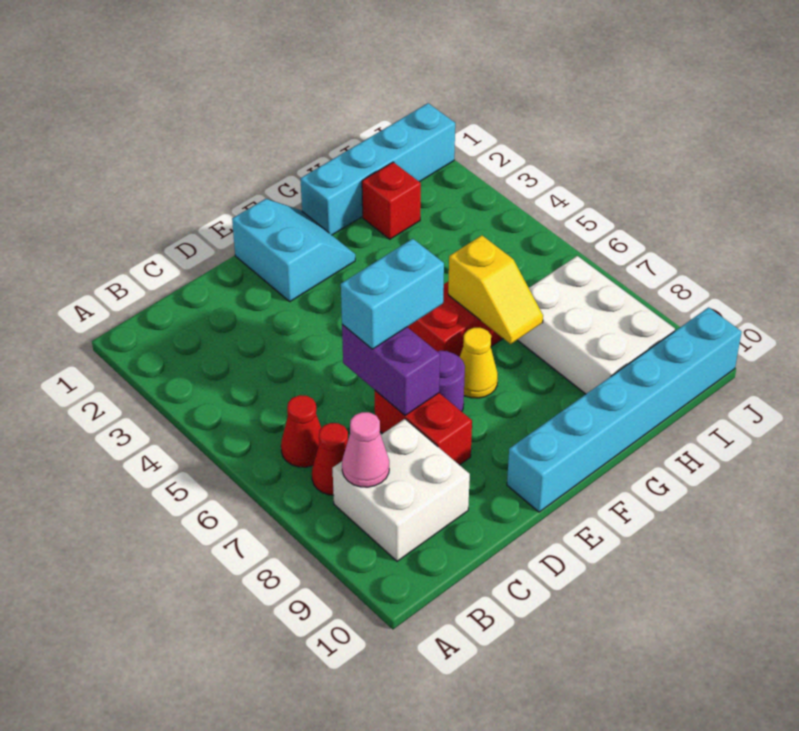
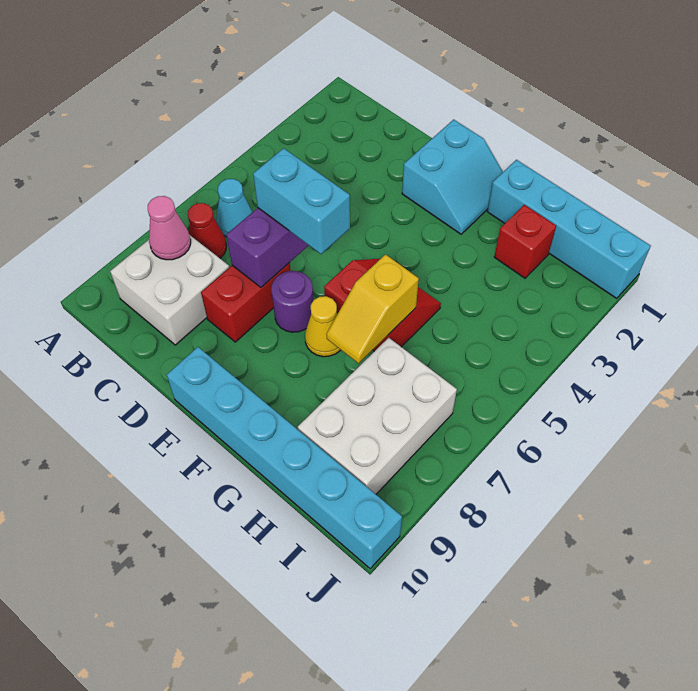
red 1x1 cone [281,395,321,467] -> cyan 1x1 cone [216,179,252,237]

